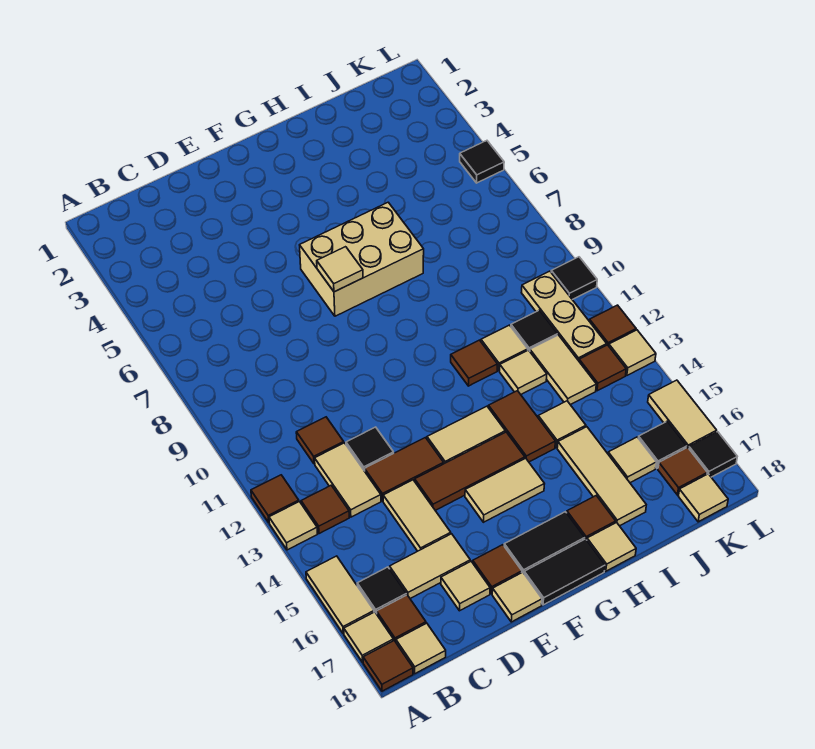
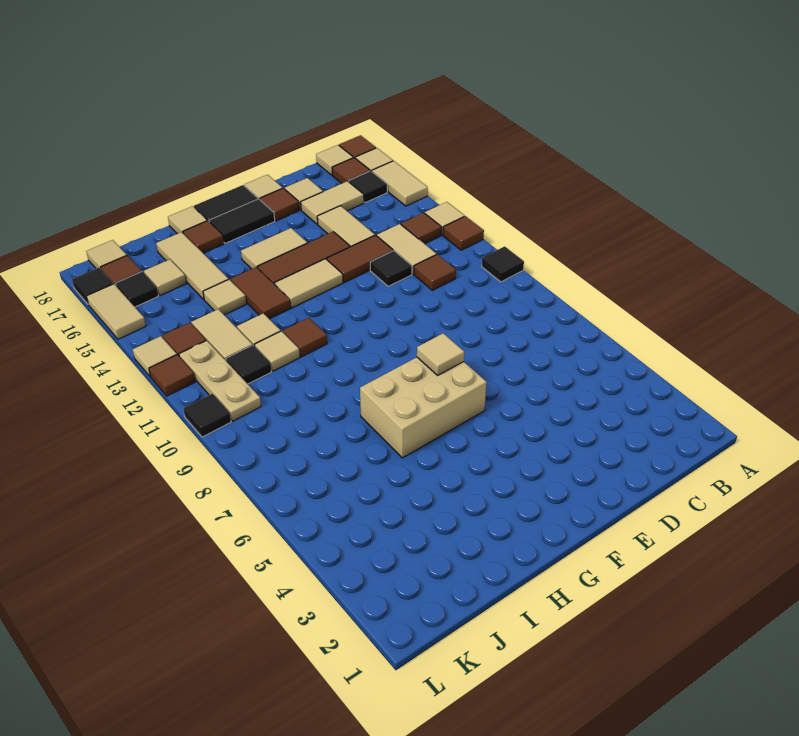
black 1x1 tile [460,141,504,183] -> black 1x1 tile moved to [482,246,524,282]

